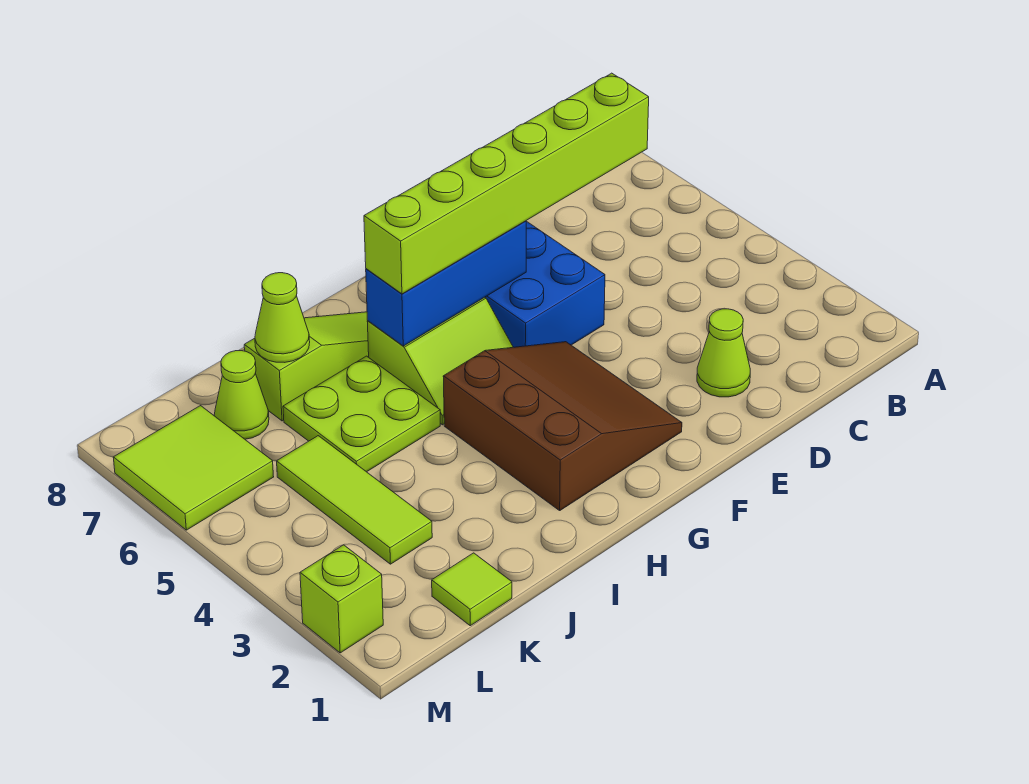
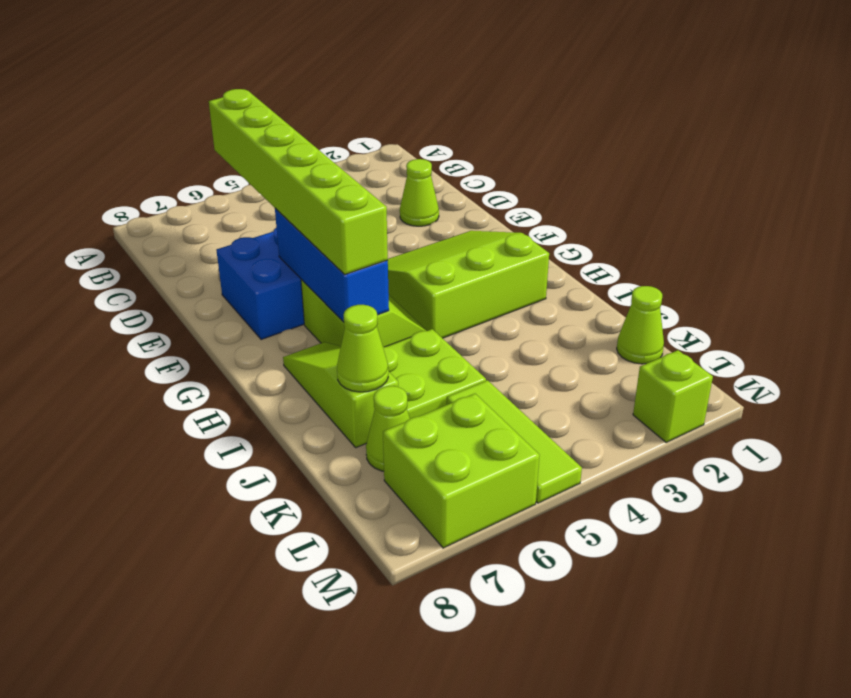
brown 3x3 slope [443,342,682,510] -> lime 3x3 slope [387,231,549,338]
lime 1x1 tile [432,553,512,626] -> lime 1x1 cone [617,286,664,364]
lime 1x3 tile [277,436,432,564] -> lime 1x3 tile turned to [447,380,582,503]
lime 2x2 tile [113,406,274,530] -> lime 2x2 brick [383,394,540,548]

